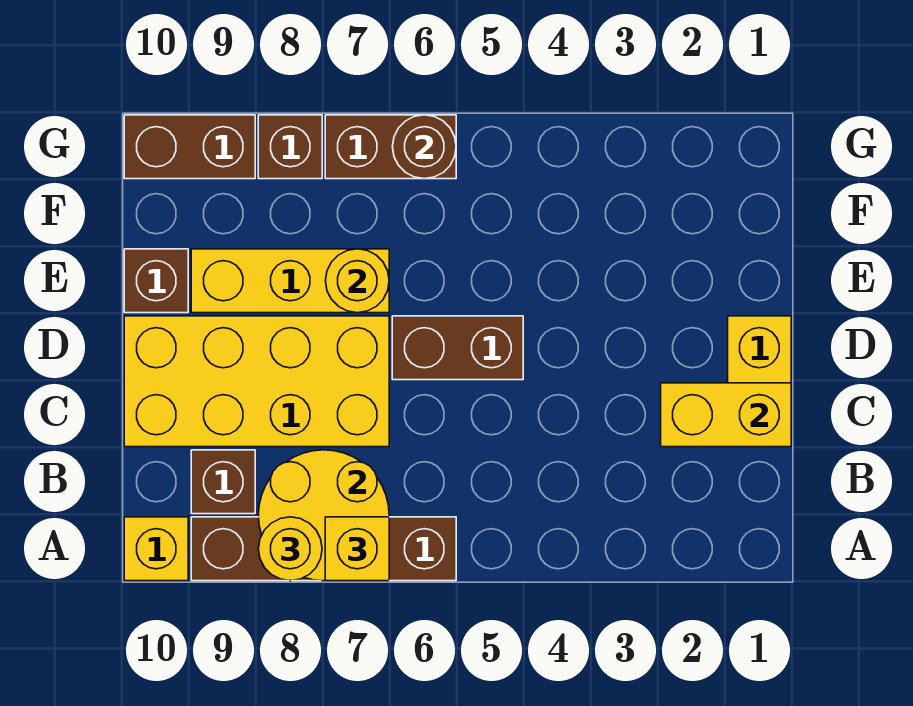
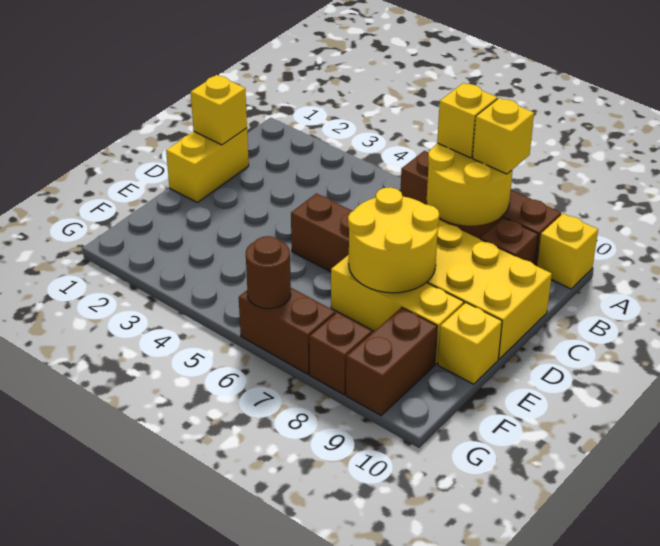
yellow 1x1 round brick [259,517,322,581] -> yellow 1x1 brick [473,98,534,174]
yellow 1x2 brick [661,383,791,447] -> yellow 1x1 brick [191,75,247,145]
yellow 1x1 round brick [326,249,389,313] -> yellow 2x2 round brick [348,187,439,293]
brown 1x1 brick [124,249,188,313] -> yellow 1x1 brick [438,303,502,384]
brown 1x2 brick [124,115,255,179] -> brown 1x2 brick turned to [346,307,437,416]

